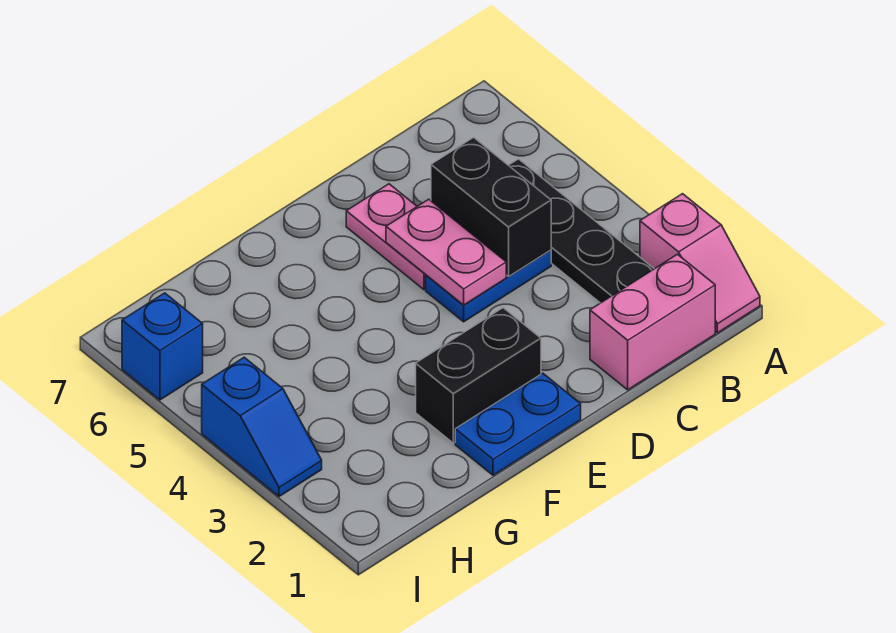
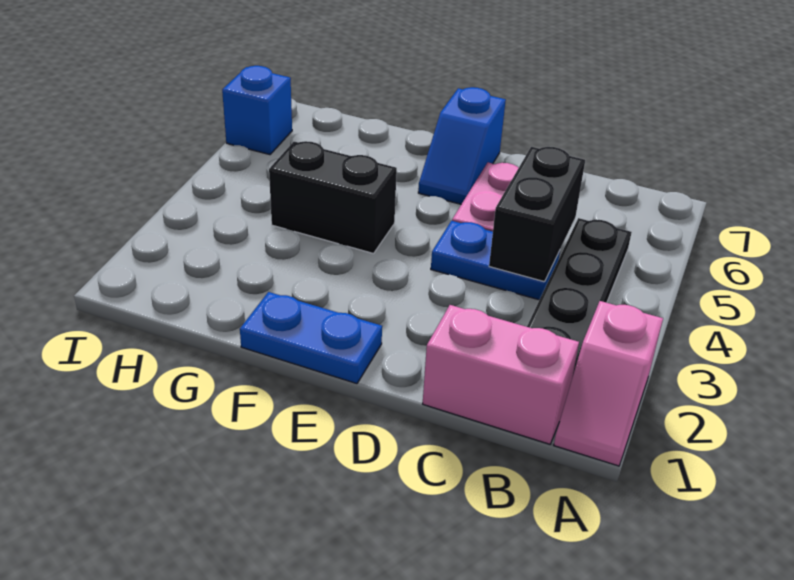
pink 1x2 plate [386,199,506,305] -> none
black 1x2 brick [416,308,541,443] -> black 1x2 brick moved to [269,141,397,254]
blue 1x2 slope [202,357,322,496] -> blue 1x2 slope moved to [418,87,506,204]

